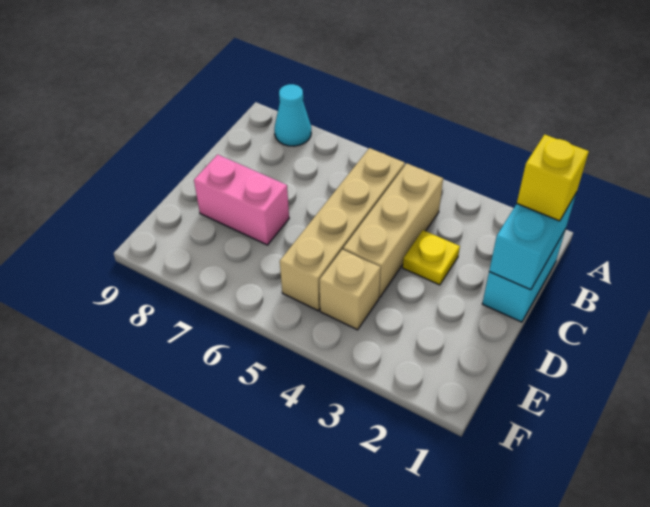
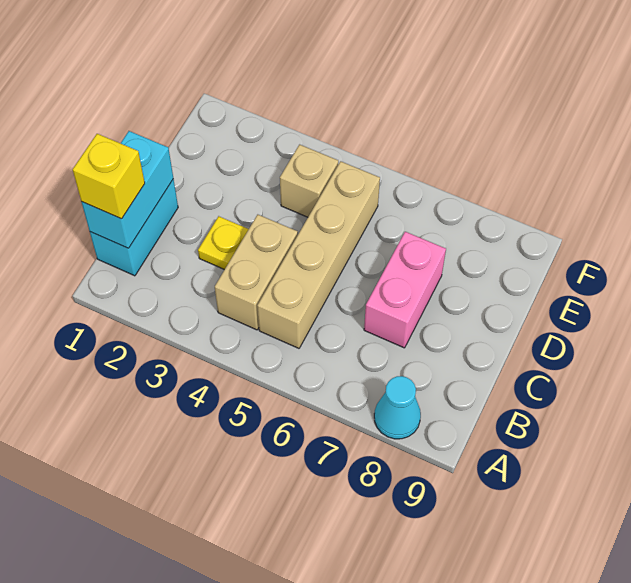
tan 1x3 brick [343,164,443,298] -> tan 1x2 brick [215,215,298,330]
pink 1x2 brick [194,155,289,245] -> pink 1x2 brick turned to [364,232,446,348]

